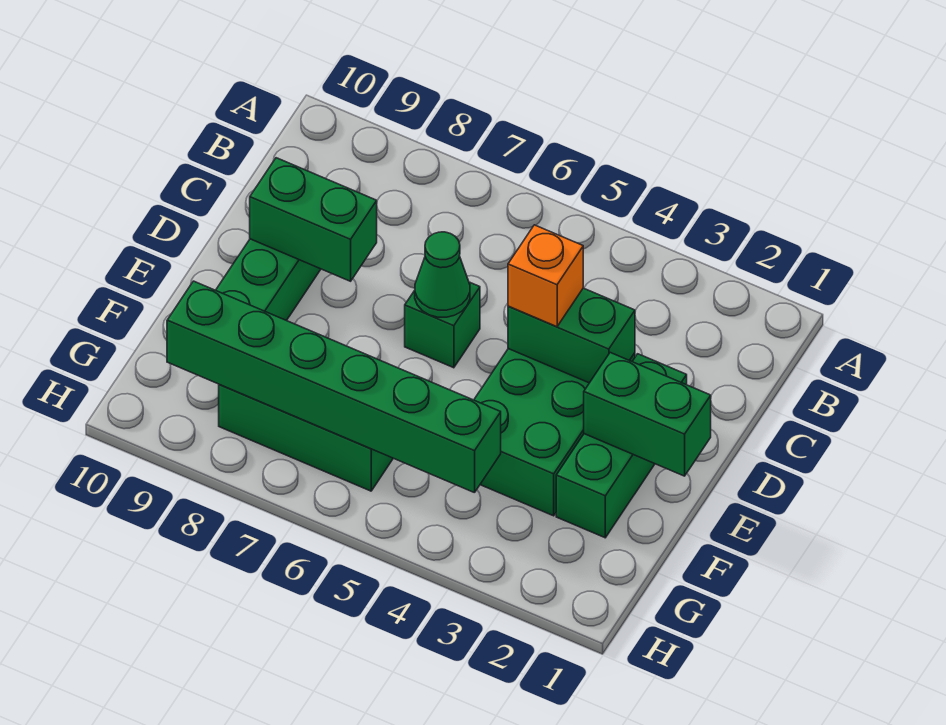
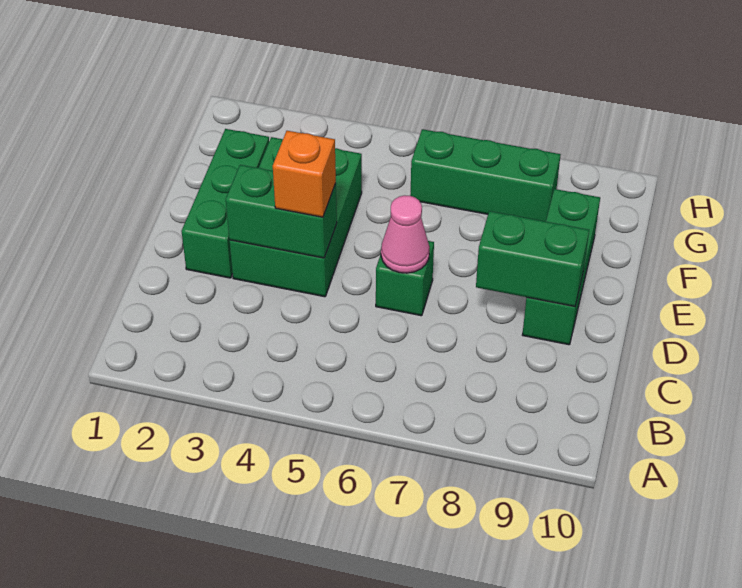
green 1x1 cone [415,232,470,317] -> pink 1x1 cone [381,195,429,273]
green 1x2 brick [584,353,711,476] -> none
green 1x6 brick [167,281,501,493] -> none

